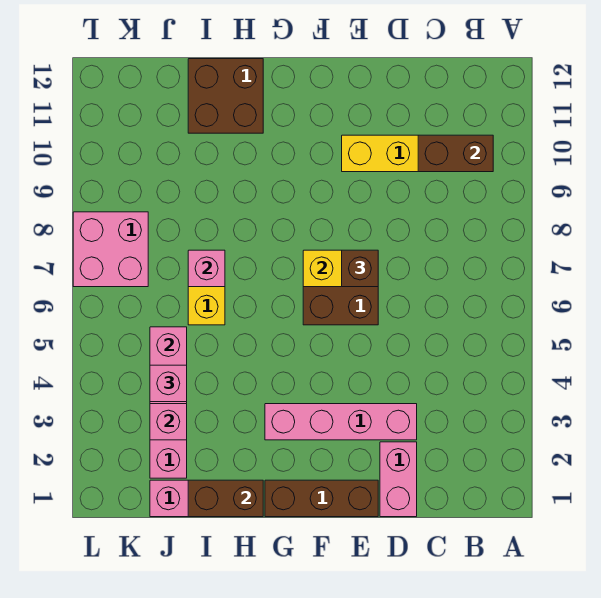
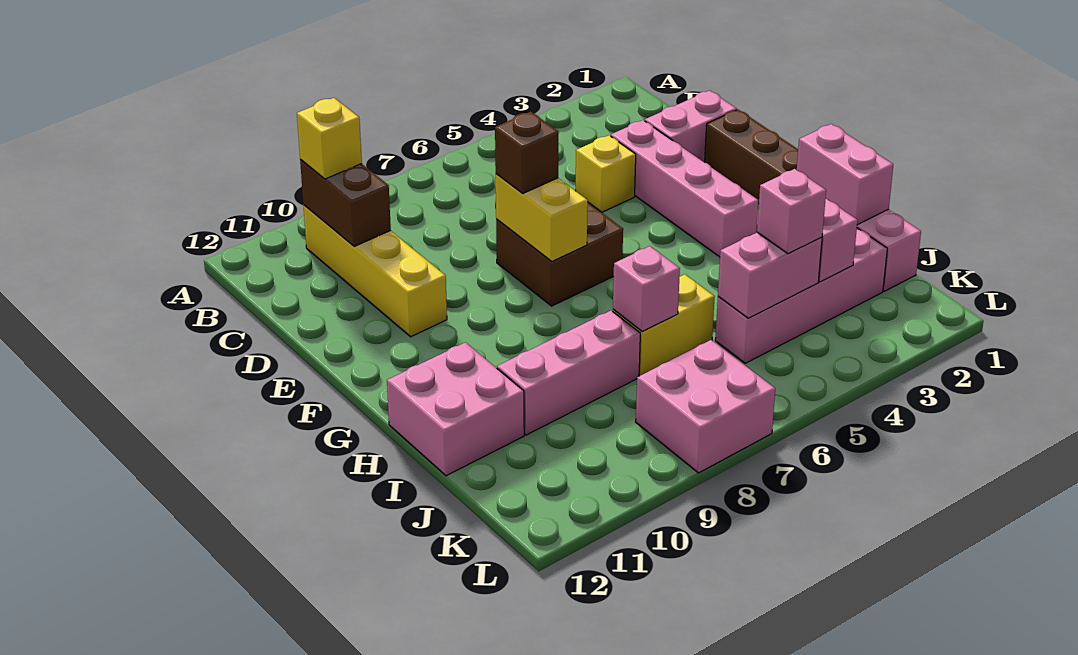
none -> yellow 1x1 brick [297,98,362,179]
none -> yellow 1x1 brick [576,135,636,212]
brown 1x2 brick [188,480,263,517] -> pink 1x2 brick [797,124,893,225]
brown 2x2 brick [188,59,263,133] -> pink 2x2 brick [387,342,524,476]
none -> pink 1x3 brick [497,311,640,435]

